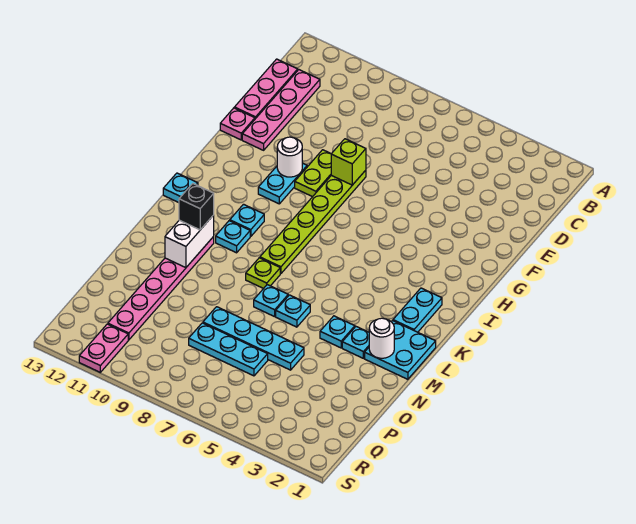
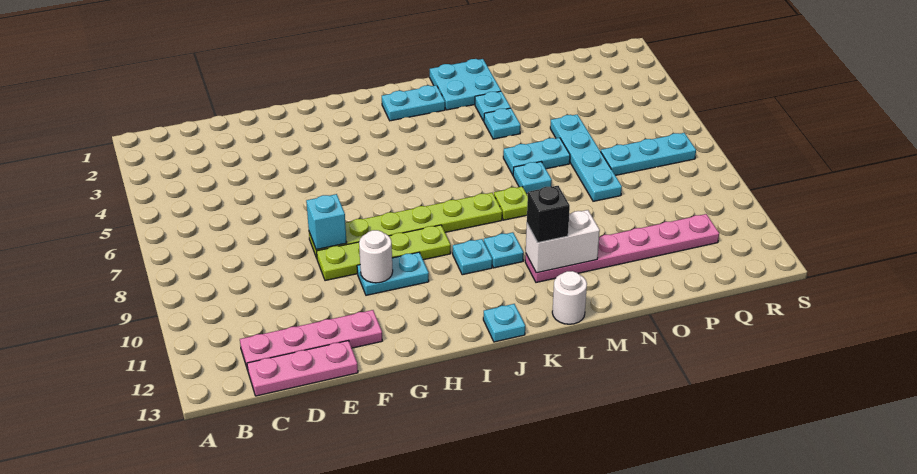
lime 1x1 brick [331,139,366,185] -> cyan 1x1 brick [306,194,347,250]
lime 1x2 plate [295,150,331,197] -> lime 1x4 plate [317,225,451,281]
pink 1x1 plate [220,108,255,140] -> none
white 1x1 round brick [369,318,394,358] -> white 1x1 round brick moved to [552,271,587,324]
cyan 1x1 plate [276,295,310,327] -> cyan 1x2 plate [503,138,570,175]
cyan 1x3 plate [189,323,268,376] -> cyan 1x3 plate turned to [601,133,696,175]
pink 1x2 plate [79,324,128,372] -> none

